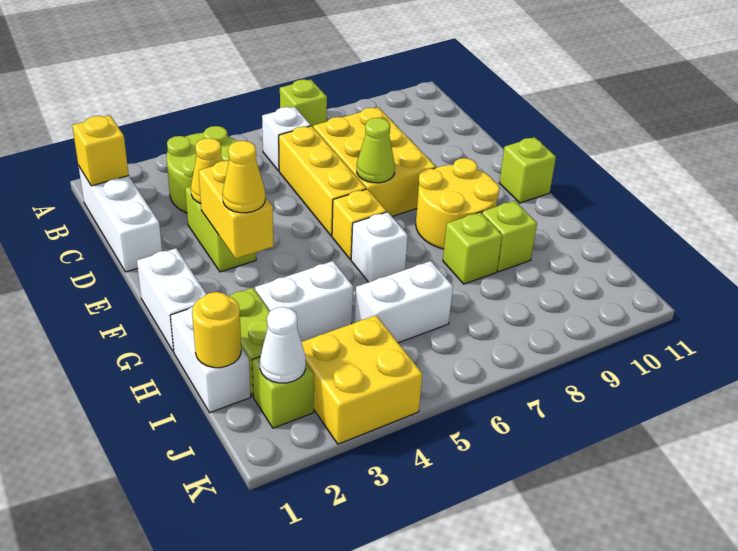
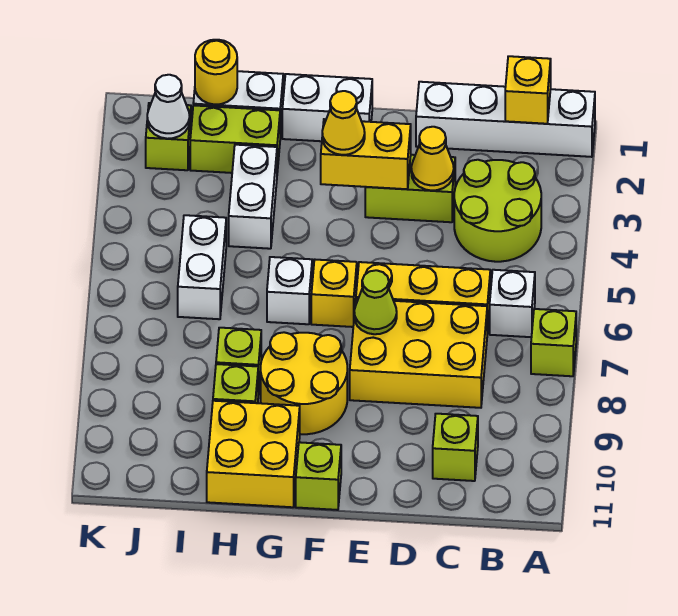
white 1x3 brick [79,167,162,272] -> white 1x4 brick [416,82,595,157]
none -> lime 1x1 brick [433,414,478,481]
yellow 2x2 brick [301,315,422,444] -> yellow 2x2 brick moved to [207,401,300,507]

